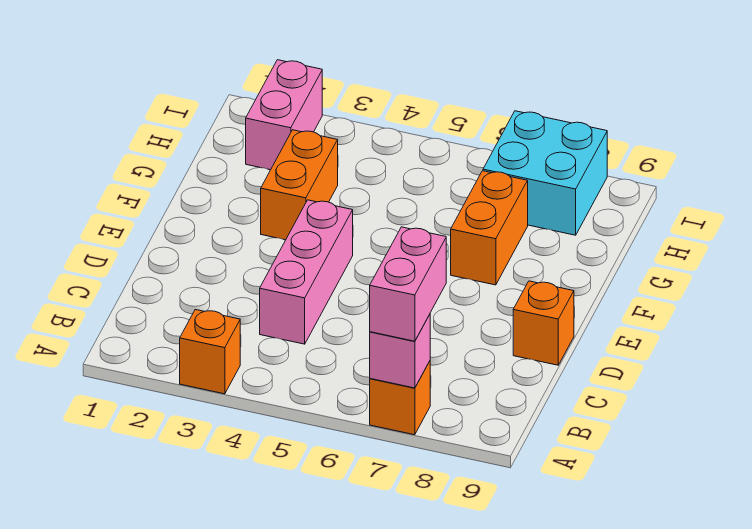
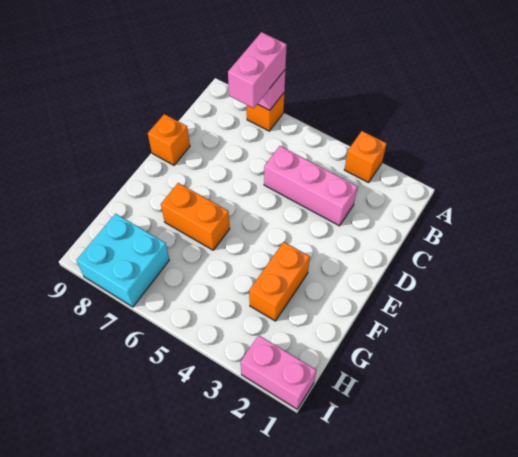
pink 1x3 brick [260,200,353,344] -> pink 1x3 brick turned to [264,146,358,226]
orange 1x2 brick [451,171,528,285] -> orange 1x2 brick turned to [161,183,230,250]
pink 1x2 brick [246,60,322,170] -> pink 1x2 brick turned to [241,335,316,409]

